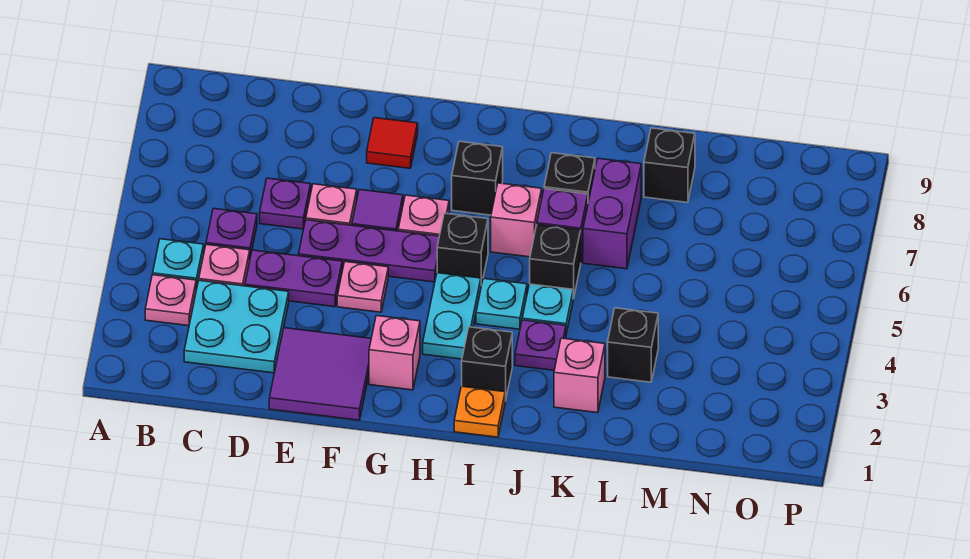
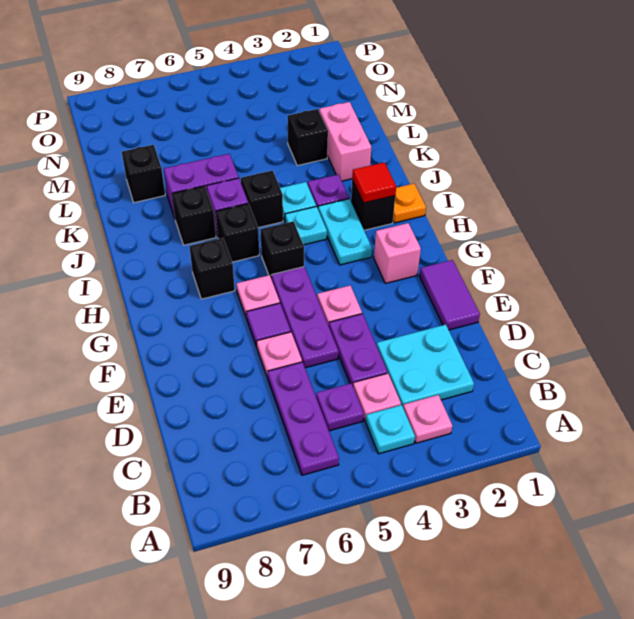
purple 1x1 plate [260,178,311,229] -> purple 1x3 plate [267,362,339,475]
purple 2x2 tile [269,328,371,420] -> purple 1x2 tile [420,260,480,330]
red 1x1 tile [367,118,418,168] -> red 1x1 tile moved to [352,162,396,203]
cyan 1x2 plate [423,273,481,359] -> cyan 1x2 plate turned to [318,199,372,265]
pink 1x1 brick [491,183,542,257] -> black 1x1 brick [216,203,259,262]
pink 1x1 brick [554,338,605,413] -> pink 1x2 brick [319,102,371,181]

